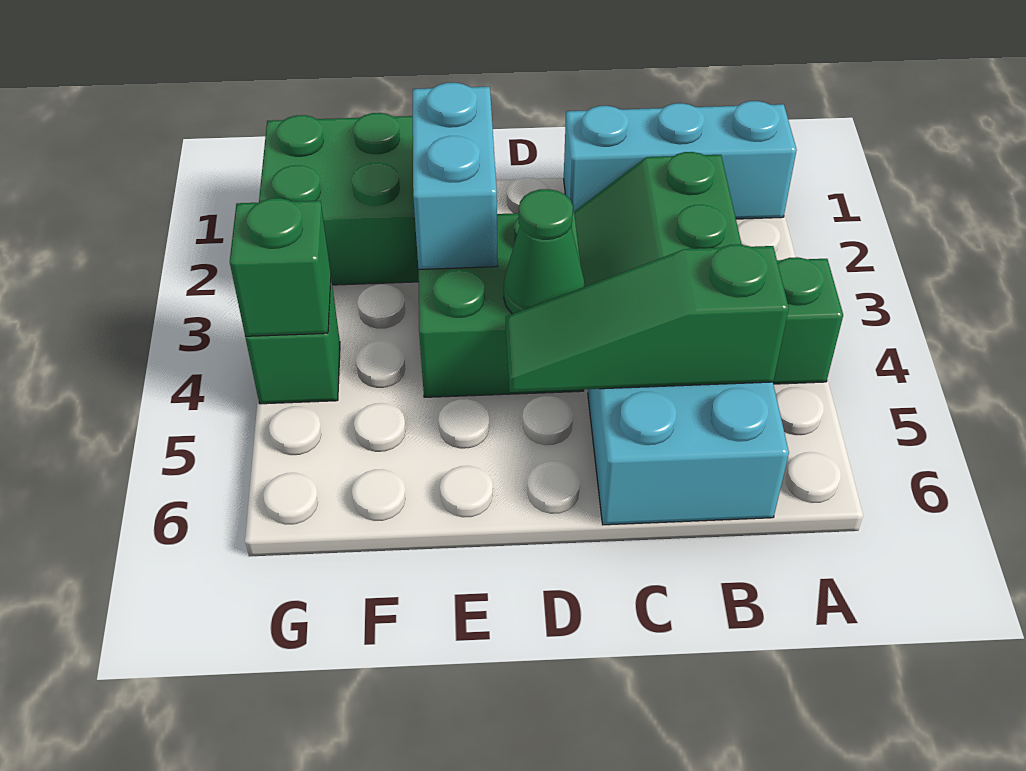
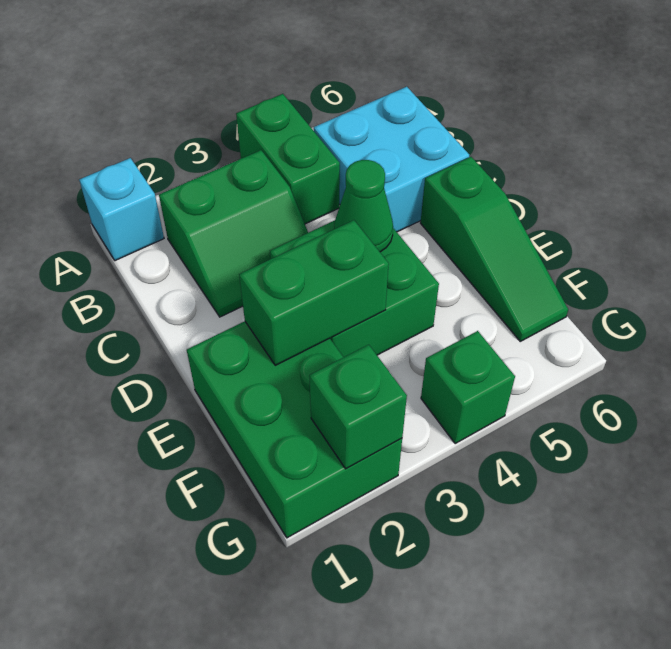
cyan 1x3 brick [564,101,797,219] -> cyan 1x1 brick [79,158,164,261]
green 1x3 slope [506,244,789,392] -> green 1x3 slope moved to [421,157,568,341]
cyan 1x2 brick [413,83,498,269] -> green 1x2 brick [239,220,389,365]
green 1x1 brick [230,198,331,336] -> green 1x1 brick moved to [309,345,407,469]

